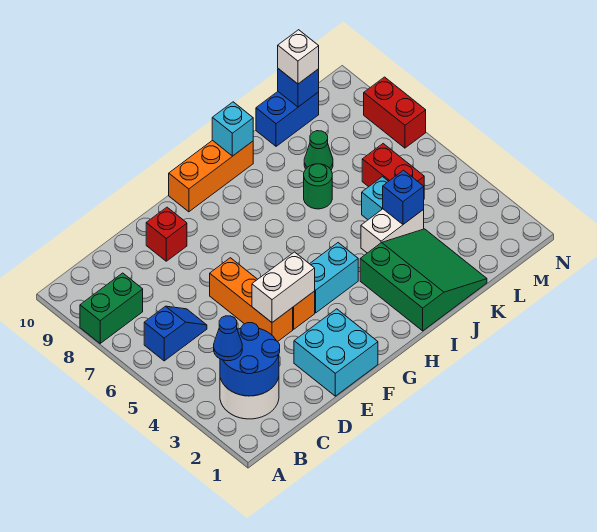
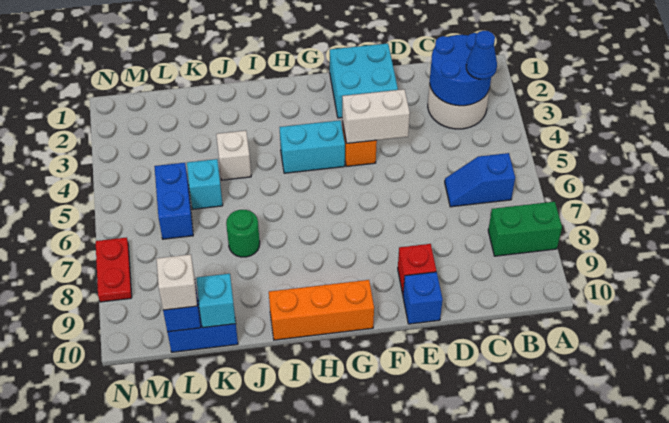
orange 1x3 brick [210,258,293,341] -> none
green 3x3 slope [360,229,487,331] -> none
cyan 1x1 brick [212,102,253,156] -> cyan 1x1 brick moved to [196,274,236,328]
white 1x2 brick [361,209,424,253] -> white 1x1 brick [216,131,251,180]
blue 1x1 brick [383,170,424,224] -> blue 1x1 brick moved to [403,272,443,324]
green 1x1 cone [304,131,333,170] -> none
red 1x2 brick [362,144,424,187] -> blue 1x2 brick [154,163,193,239]
red 1x2 brick [364,77,426,148] -> red 1x2 plate [96,237,132,302]

